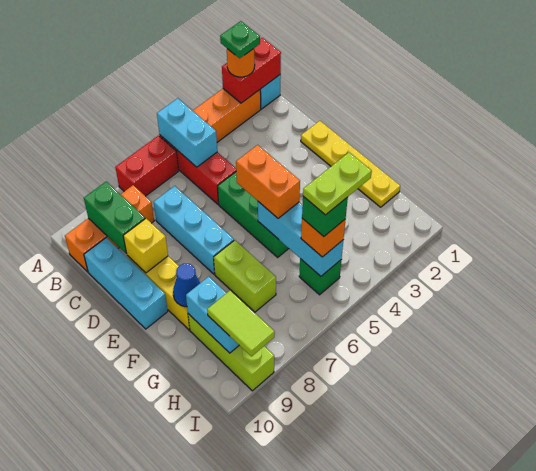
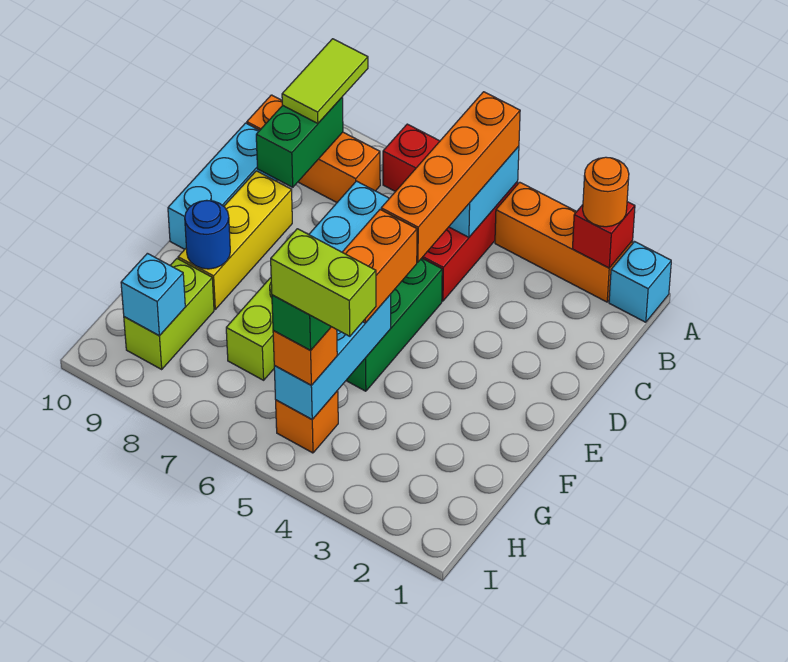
red 1x2 brick [222,38,281,103] -> red 1x1 brick [572,202,635,268]
green 1x1 plate [220,21,260,58] -> none
none -> orange 1x4 brick [381,92,520,262]
yellow 1x4 plate [301,121,400,207] -> none
yellow 1x1 brick [123,218,168,273] -> none
blue 1x1 cone [173,264,200,307] -> blue 1x1 round brick [185,200,230,269]
lime 1x3 brick [188,314,274,391] -> lime 1x2 brick [124,259,214,369]
cyan 1x2 brick [186,277,239,353] -> cyan 1x1 brick [121,253,185,336]
lime 1x2 plate [303,152,372,215] -> lime 1x2 brick [271,229,376,336]
green 1x1 brick [299,259,342,295] -> orange 1x1 brick [276,391,338,453]
lime 1x2 tile [207,290,275,356] -> lime 1x2 tile moved to [282,39,368,124]

